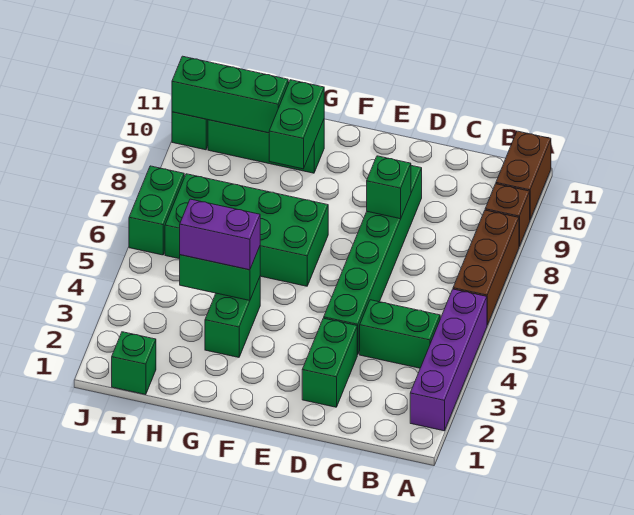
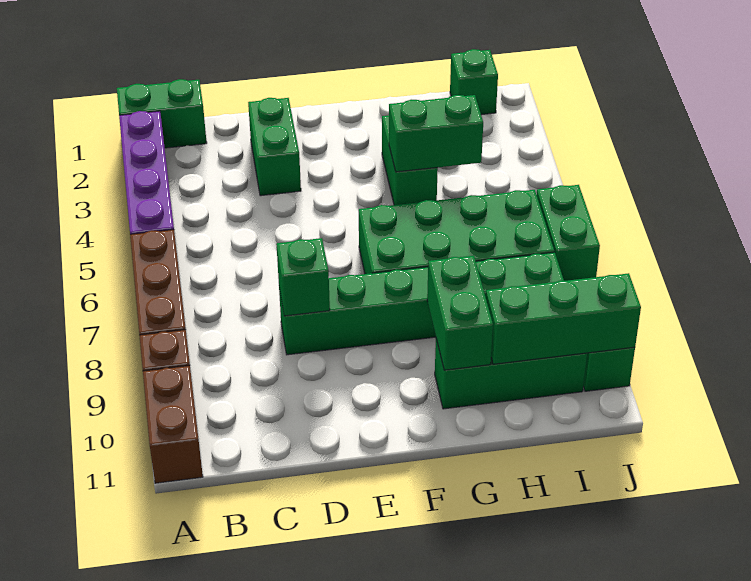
green 1x2 brick [360,300,440,368] -> green 1x2 brick moved to [117,79,207,148]
green 1x6 brick [324,165,422,355] -> green 1x6 brick turned to [279,252,564,355]
purple 1x2 brick [180,199,260,270] -> none

